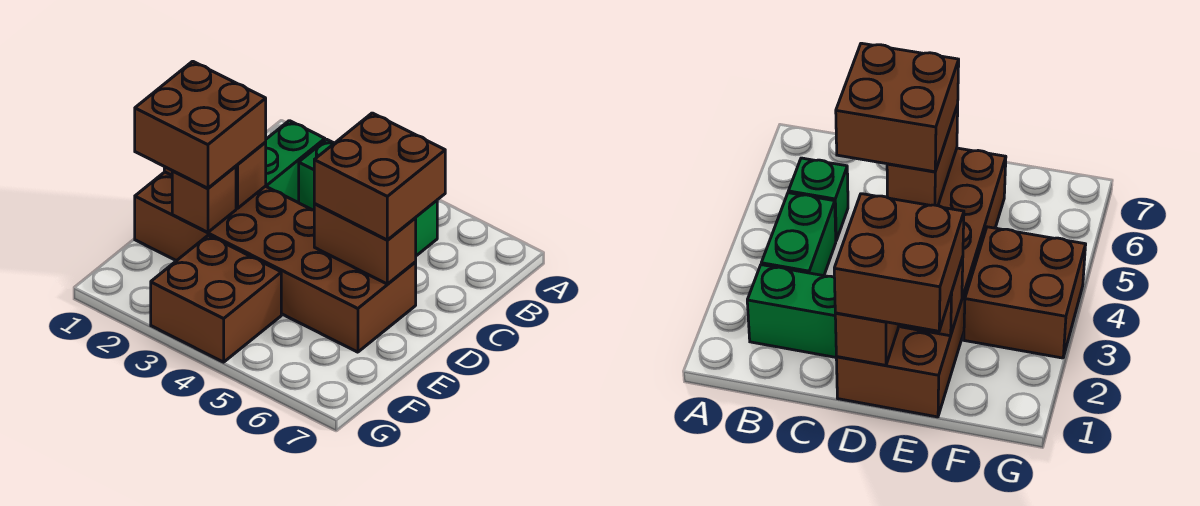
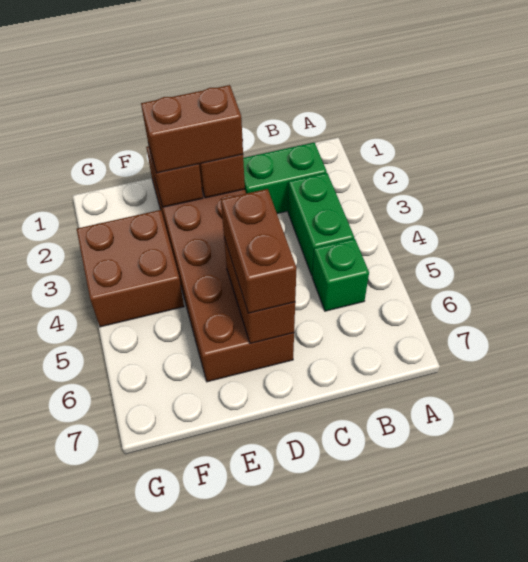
brown 2x2 brick [314,113,445,240] -> brown 1x2 brick [221,189,296,313]
brown 2x2 brick [135,61,266,188] -> brown 1x2 brick [141,85,243,173]

